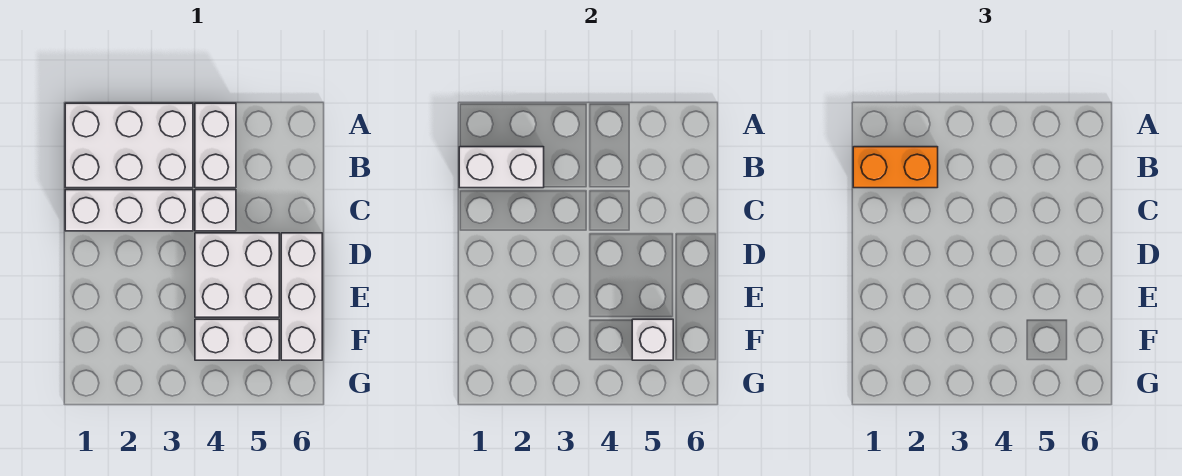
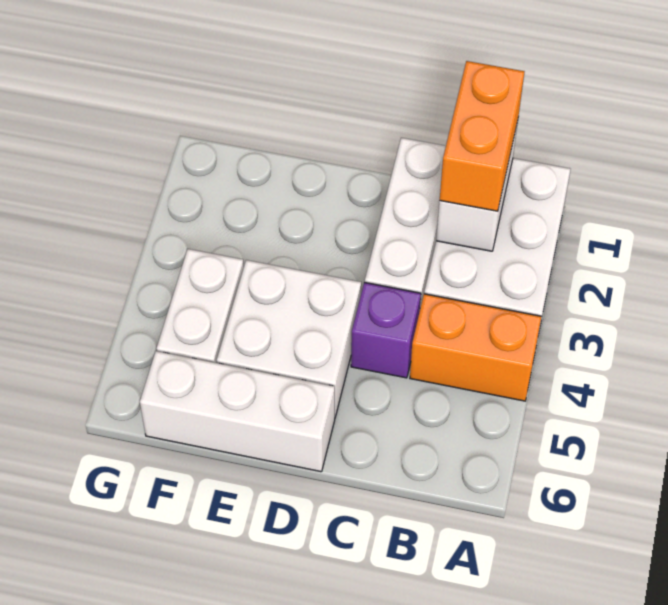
white 1x2 brick [195,103,236,188] -> orange 1x2 brick [410,294,542,401]
white 1x1 brick [195,190,236,231] -> purple 1x1 brick [351,282,421,378]
white 1x1 brick [632,319,673,360] -> none

